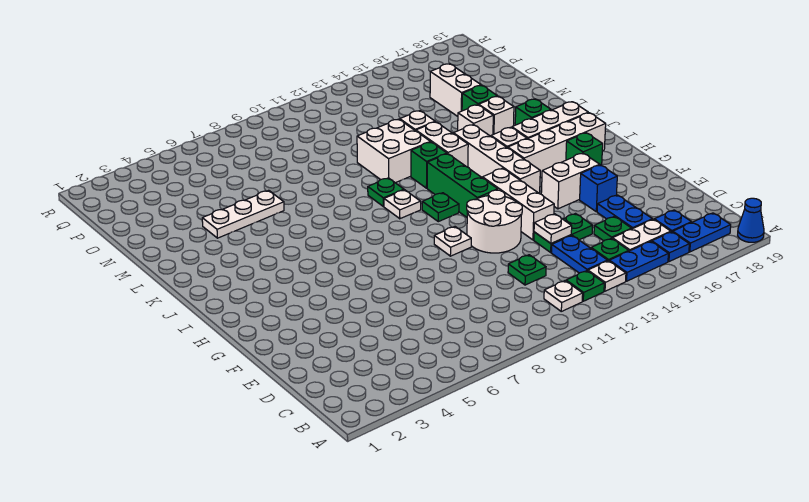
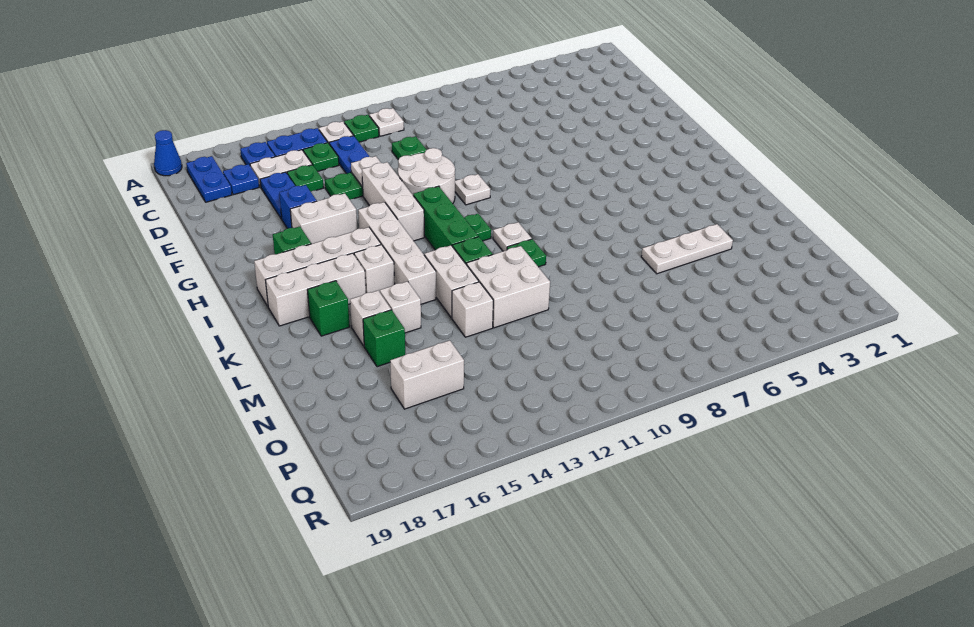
blue 1x2 plate [673,213,731,252] -> blue 1x2 plate turned to [186,156,232,202]
white 1x2 brick [430,64,481,116] -> white 1x2 brick turned to [390,340,464,409]

